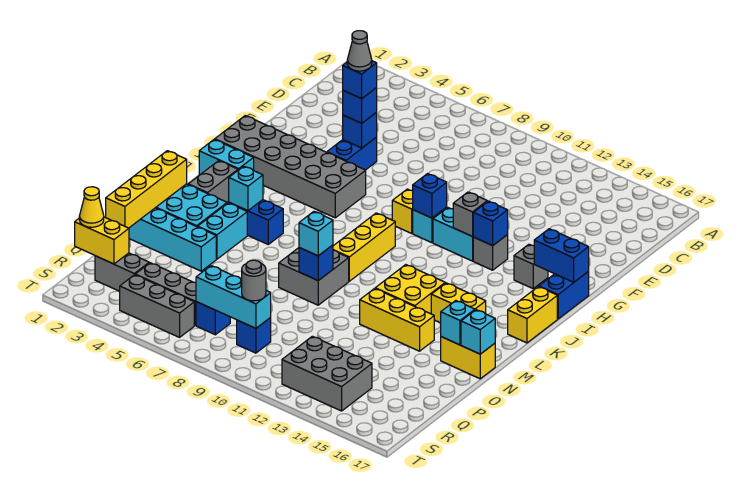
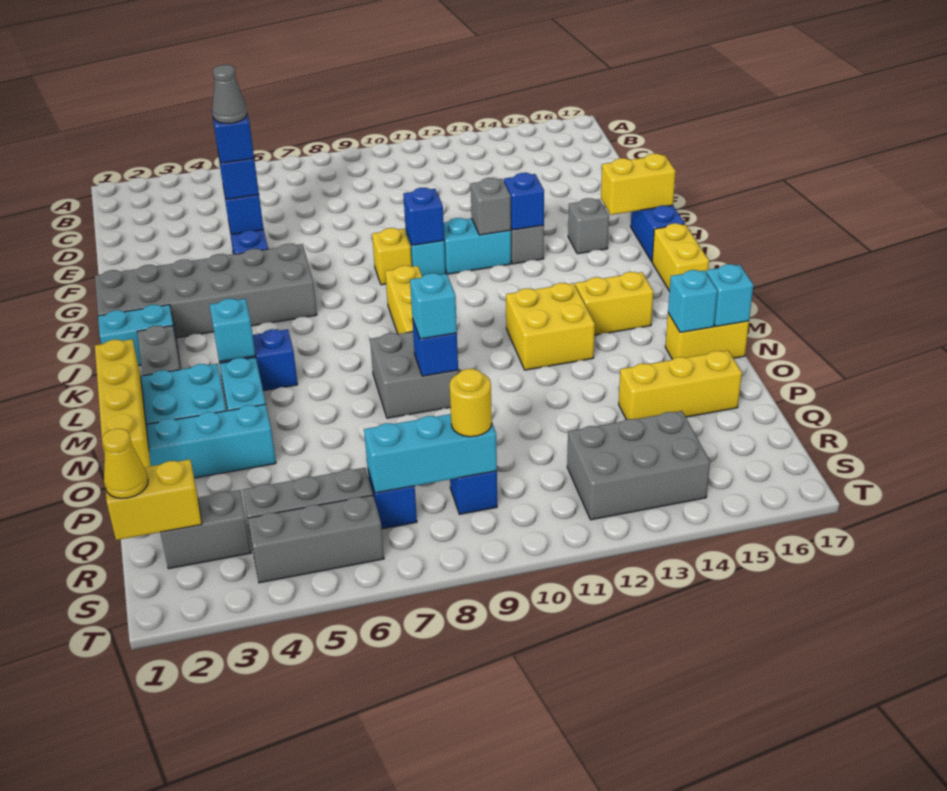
blue 1x2 brick [534,229,589,282] -> yellow 1x2 brick [601,154,676,215]
yellow 1x3 brick [360,288,434,351] -> yellow 1x3 brick moved to [619,351,742,420]
grey 1x1 round brick [242,260,266,301] -> yellow 1x1 round brick [450,369,492,437]

